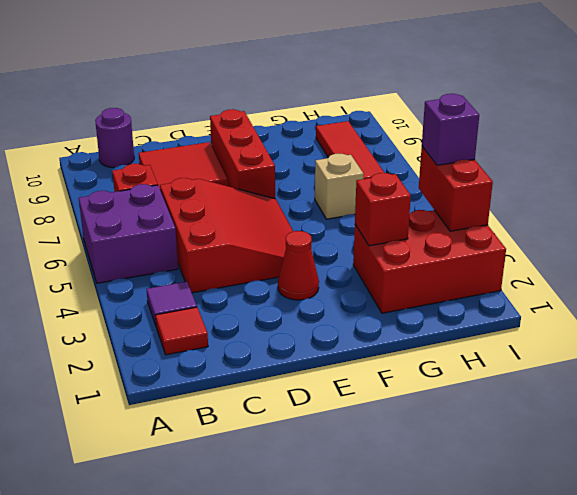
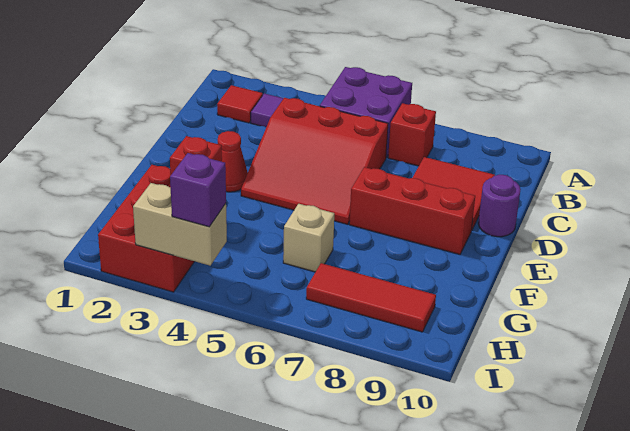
purple 1x1 round brick [95,108,134,168] -> purple 1x1 round brick moved to [478,175,521,237]
red 1x2 brick [419,147,493,231] -> tan 1x2 brick [133,183,227,266]

